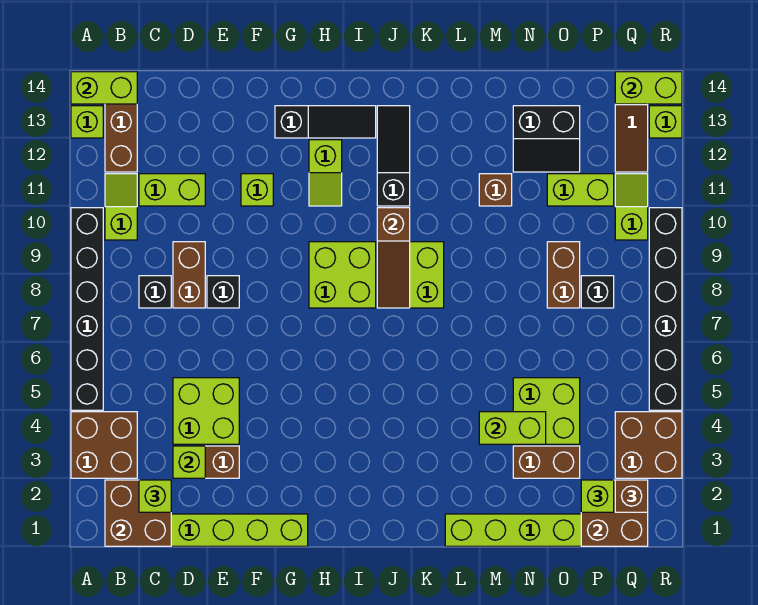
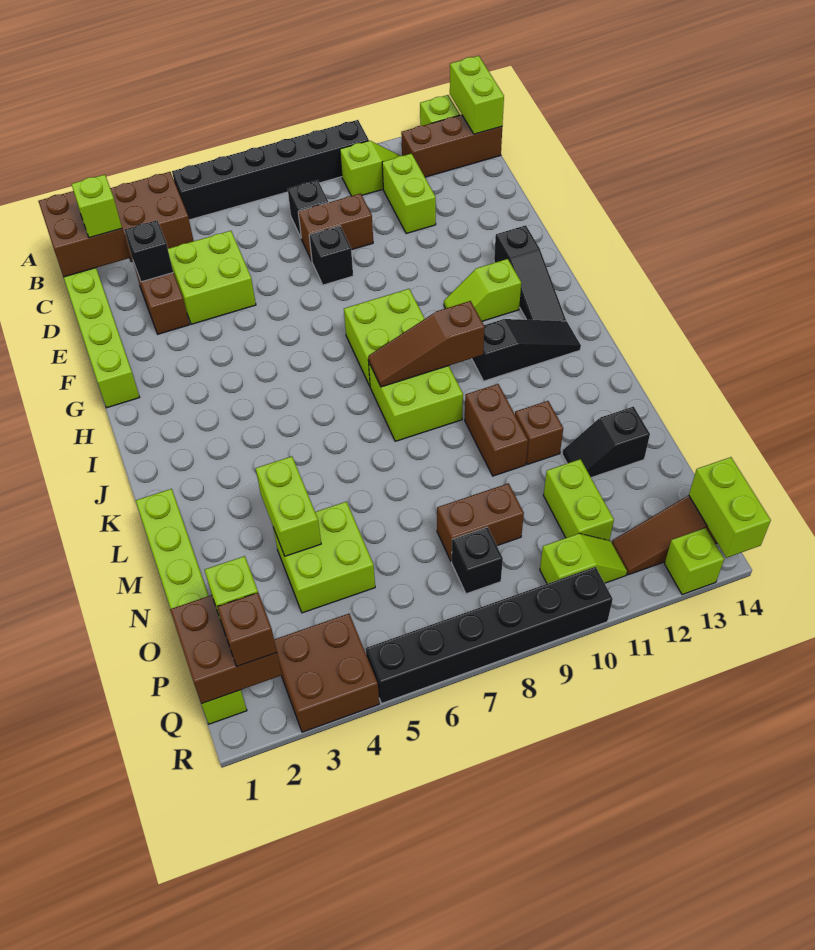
lime 1x1 brick [173,446,205,478] -> black 1x1 brick [125,220,173,282]
lime 1x1 brick [241,174,273,206] -> none
brown 1x2 brick [513,446,580,478] -> brown 1x2 brick moved to [465,384,528,476]
black 2x2 slope [513,106,580,172] -> black 1x2 slope [562,407,650,478]

